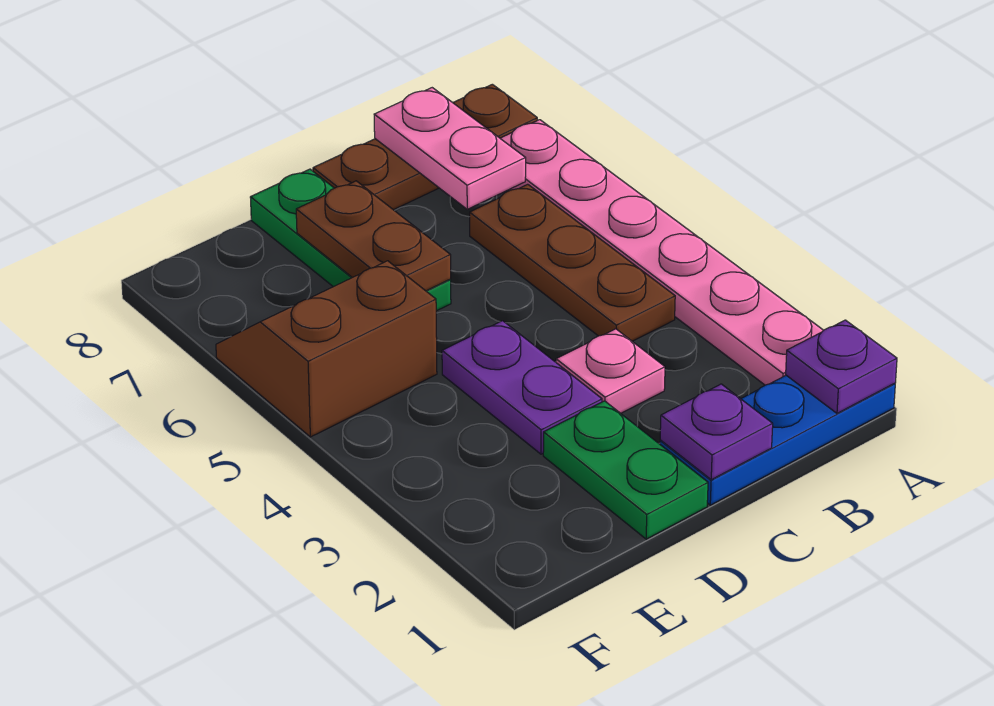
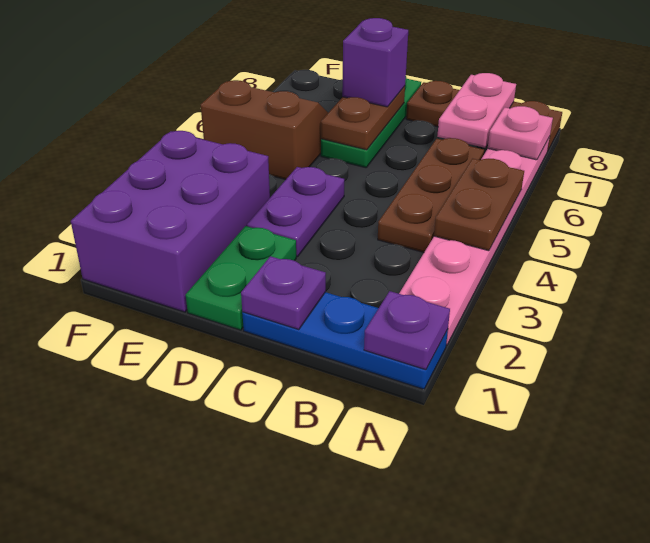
none -> brown 1x2 plate [434,159,524,251]
pink 1x1 plate [556,329,665,413] -> pink 1x1 plate moved to [488,106,553,160]
none -> purple 1x1 brick [342,18,408,107]
none -> purple 2x3 brick [71,131,270,312]

